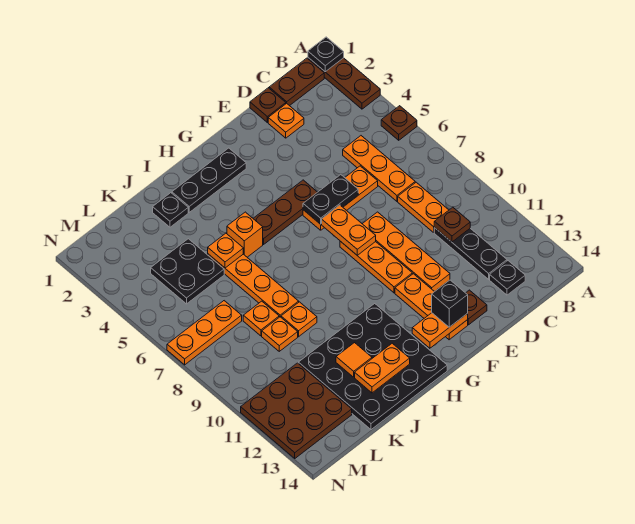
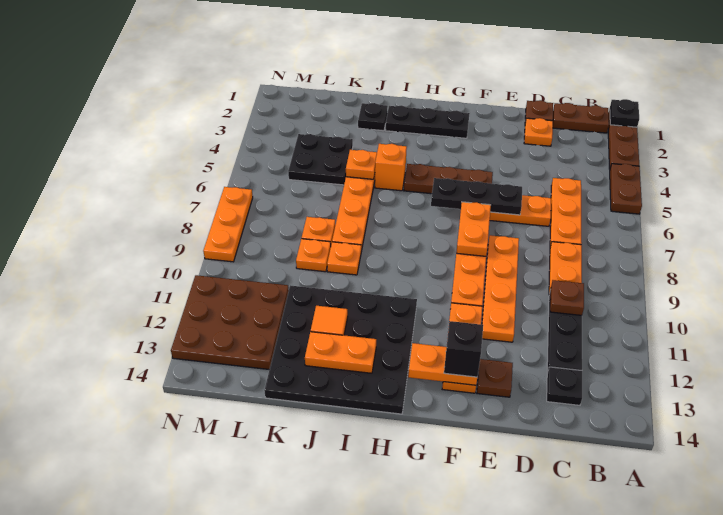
brown 1x1 plate [381,106,417,140] -> brown 1x2 plate [610,164,642,214]
black 1x2 plate [303,175,358,224] -> black 1x3 plate [431,178,522,215]
orange 1x3 plate [167,301,242,365] -> orange 1x3 plate turned to [203,187,253,262]

